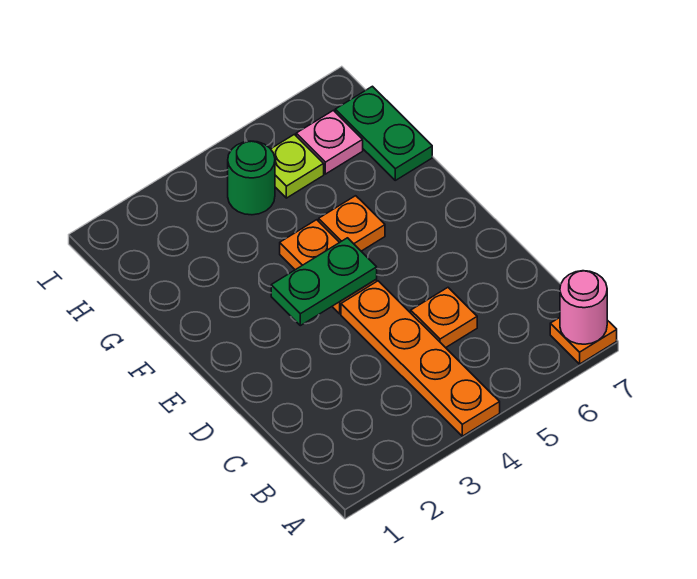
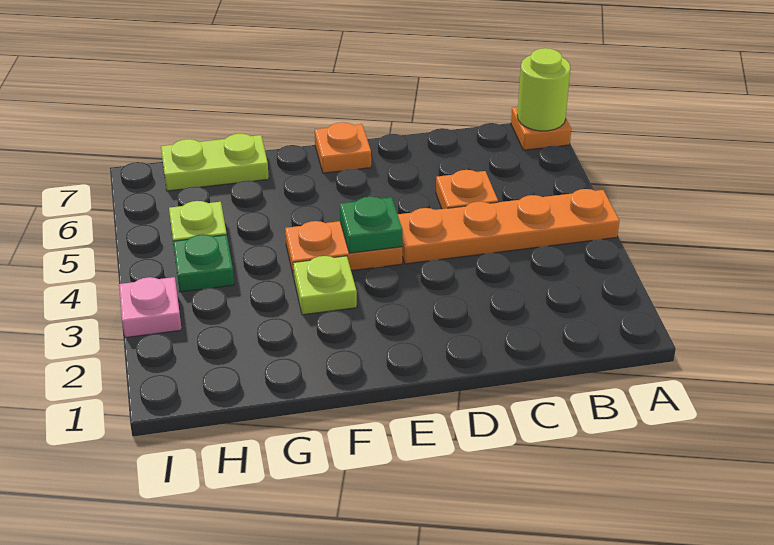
pink 1x1 round brick [560,271,607,344] -> lime 1x1 round brick [517,48,570,131]
green 1x2 plate [271,238,377,326] -> green 1x1 plate [340,197,403,253]
none -> lime 1x1 plate [293,256,357,315]
orange 1x1 plate [319,196,385,251] -> orange 1x1 plate moved to [315,122,371,173]
green 1x2 plate [335,86,432,180] -> lime 1x2 plate [161,134,269,191]
green 1x1 round brick [228,141,275,215] -> green 1x1 plate [173,234,234,292]
pink 1x1 plate [296,110,363,174] -> pink 1x1 plate moved to [119,277,182,338]

